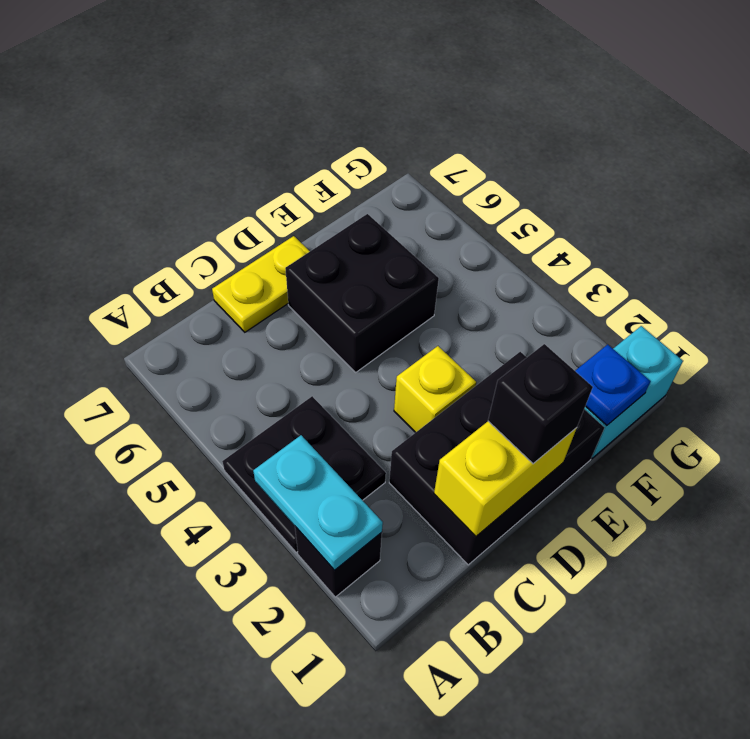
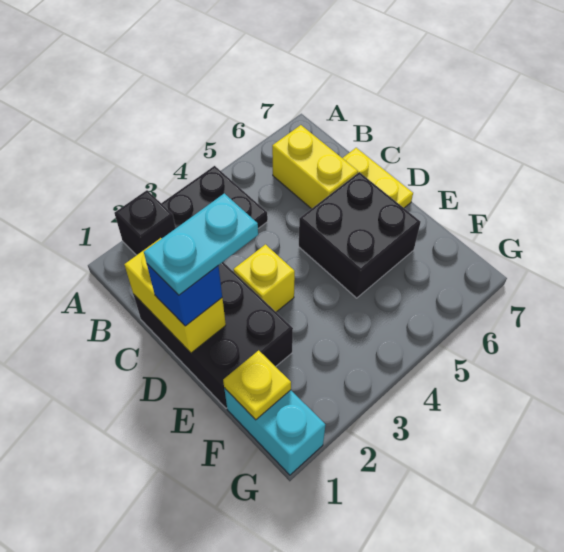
cyan 1x2 plate [253,435,383,570] -> cyan 1x2 plate moved to [144,193,258,295]
none -> yellow 1x2 brick [272,125,358,209]
black 1x1 brick [488,344,593,464] -> blue 1x1 brick [147,264,222,326]
blue 1x1 plate [575,344,651,425] -> yellow 1x1 plate [223,350,291,420]

